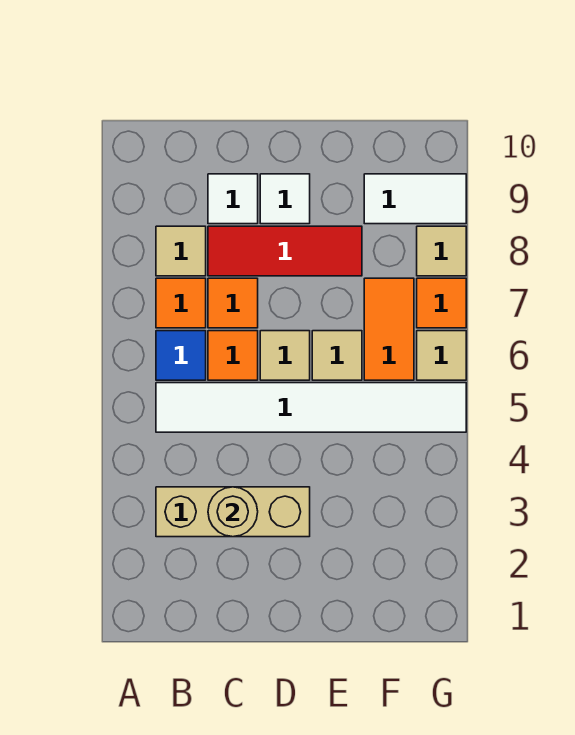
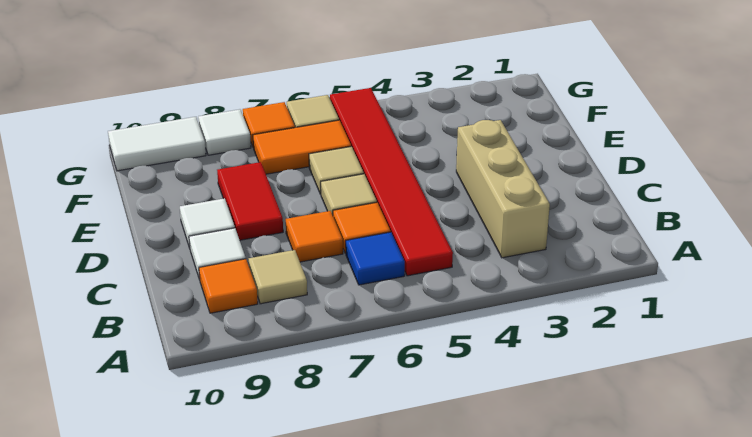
white 1x6 tile [156,383,466,432] -> red 1x6 tile [330,88,453,276]
orange 1x1 tile [156,278,206,328] -> orange 1x1 tile moved to [199,259,258,313]
tan 1x1 round brick [208,487,258,537] -> none
red 1x3 tile [208,226,362,276] -> red 1x2 tile [217,162,283,240]
white 1x2 tile [364,174,466,224] -> white 1x2 tile turned to [108,117,206,171]
tan 1x1 tile [417,226,466,276] -> white 1x1 tile [198,109,251,155]

